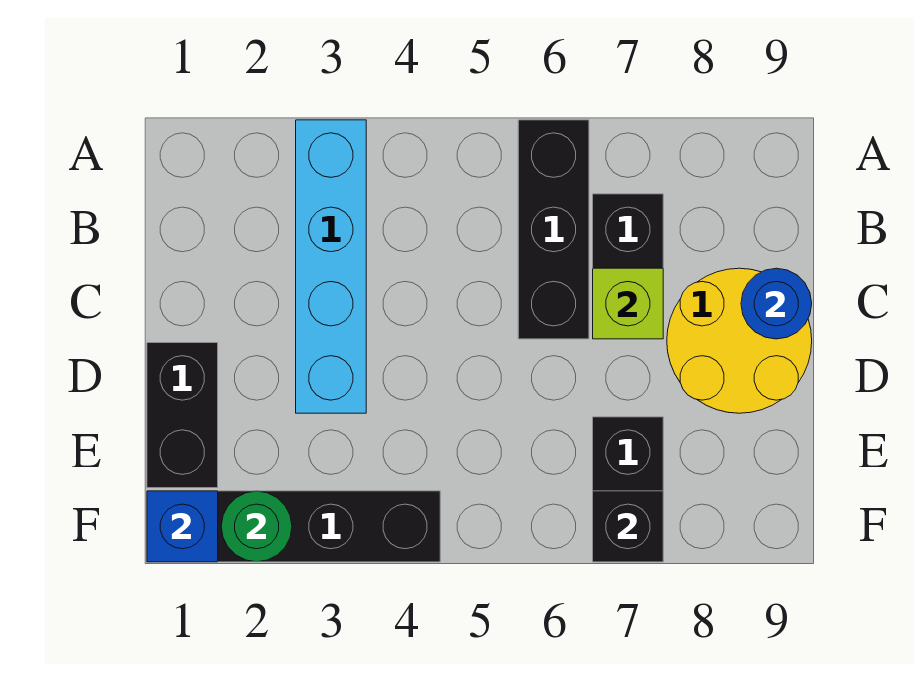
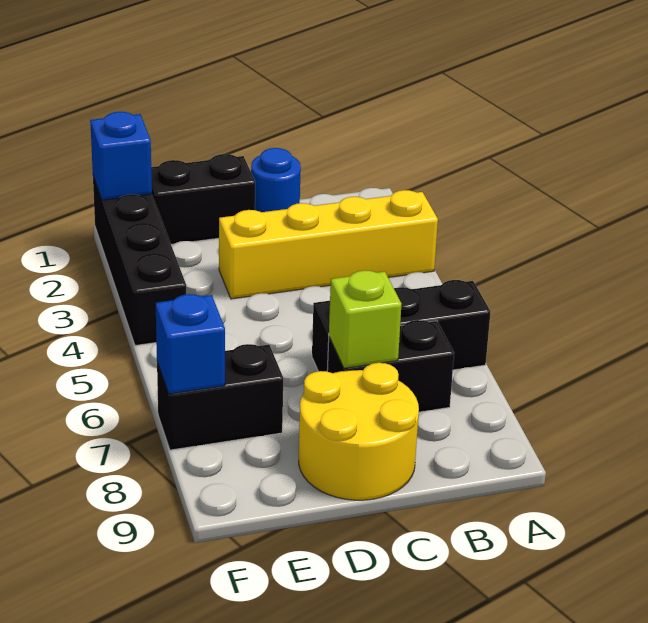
cyan 1x4 brick [296,120,366,413] -> yellow 1x4 brick [219,190,438,299]
blue 1x1 round brick [741,268,812,339] -> blue 1x1 round brick moved to [251,148,301,212]
green 1x1 round brick [221,491,292,562] -> none
black 1x1 brick [593,491,663,562] -> blue 1x1 brick [156,294,225,394]

